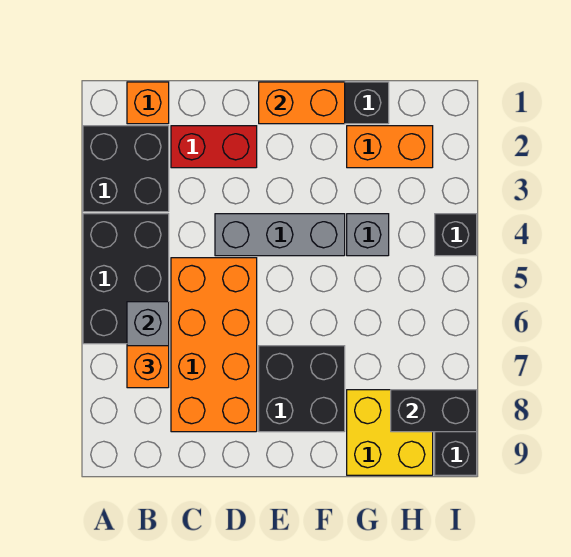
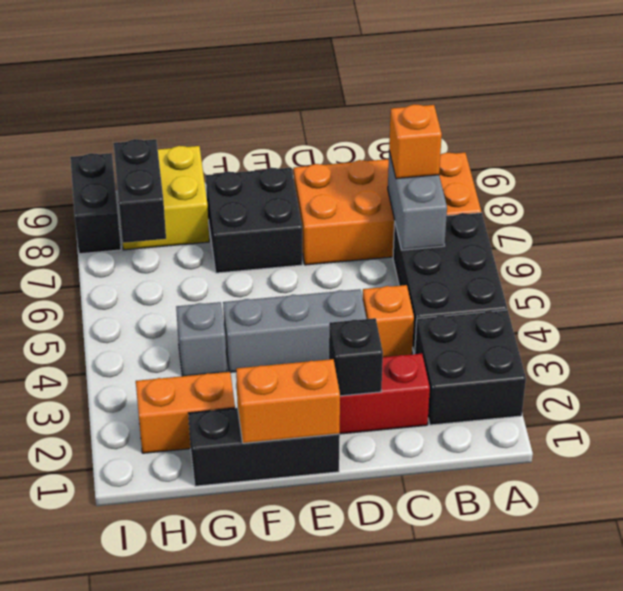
orange 1x1 brick [127,82,169,124] -> orange 1x1 brick moved to [363,285,414,357]
orange 2x4 brick [171,258,257,432] -> orange 2x4 brick turned to [294,153,481,265]
black 1x2 brick [391,390,477,432] -> black 1x2 brick turned to [113,139,166,243]
black 1x1 brick [435,214,477,256] -> black 1x1 brick moved to [329,318,383,396]

